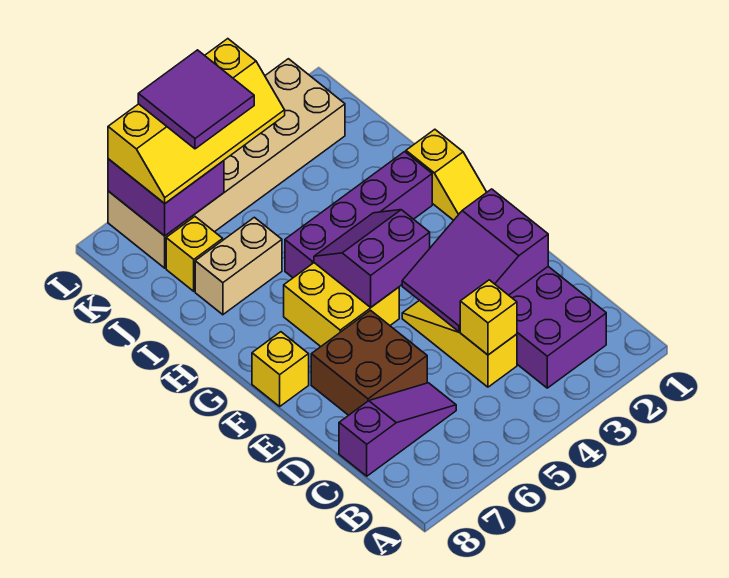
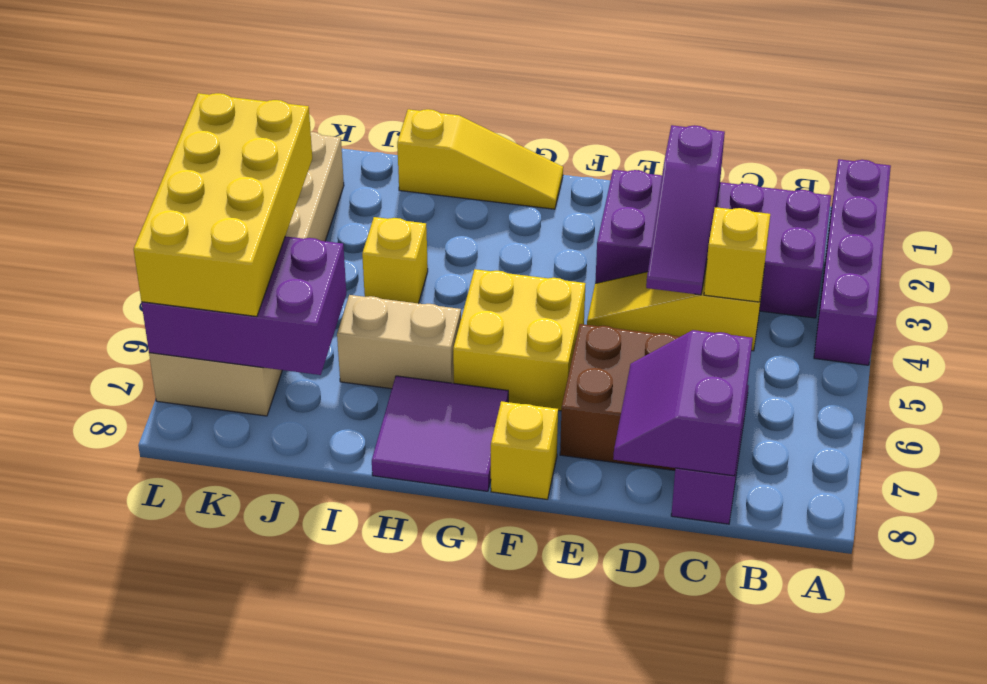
purple 2x3 slope [402,189,548,332] -> purple 1x3 slope [646,125,725,295]
purple 2x2 slope [314,210,430,307] -> purple 2x2 slope moved to [613,330,753,476]
yellow 1x2 slope [406,129,487,220] -> yellow 1x3 slope [397,109,563,209]
purple 1x4 brick [285,152,432,278] -> purple 1x4 brick moved to [814,159,891,365]
tan 1x2 brick [195,217,282,315] -> tan 1x2 brick turned to [337,295,461,389]
yellow 1x1 brick [166,217,223,291] -> yellow 1x1 brick moved to [362,217,428,303]
yellow 2x4 slope [108,39,285,204] -> yellow 2x4 brick [134,93,312,316]
purple 2x2 tile [138,50,254,149] -> purple 2x2 tile moved to [372,376,508,491]
purple 2x2 brick [108,159,224,236] -> purple 2x3 brick [142,236,346,375]

